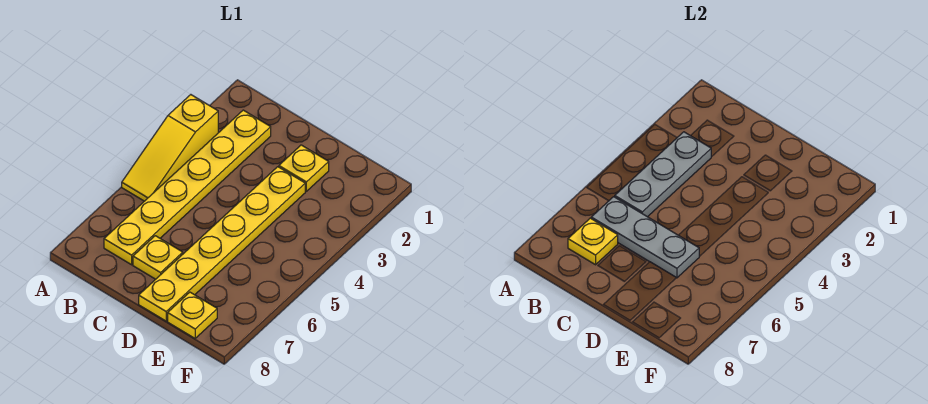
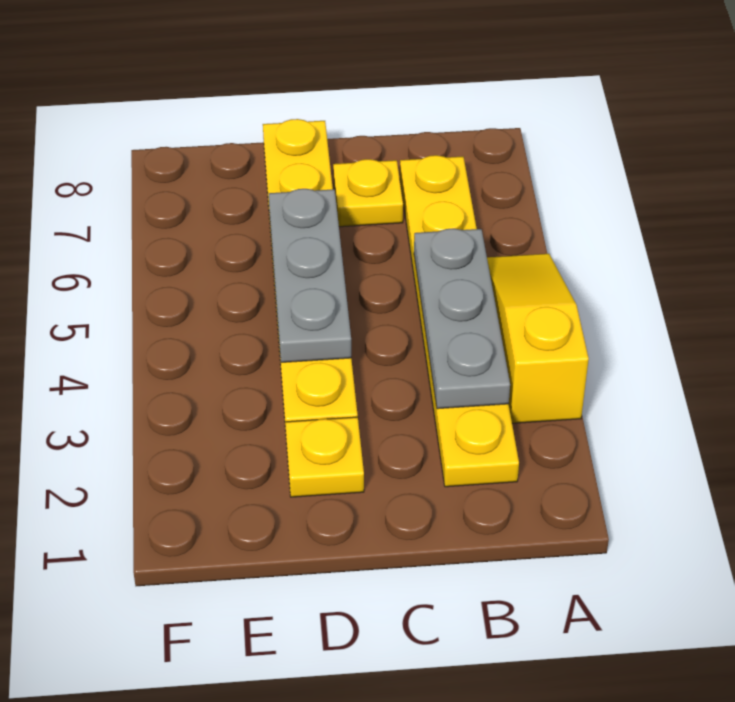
grey 1x3 plate [591,197,699,278] -> grey 1x3 plate turned to [269,189,351,362]
yellow 1x1 plate [568,218,618,265] -> none
yellow 1x1 plate [168,292,217,338] -> none

